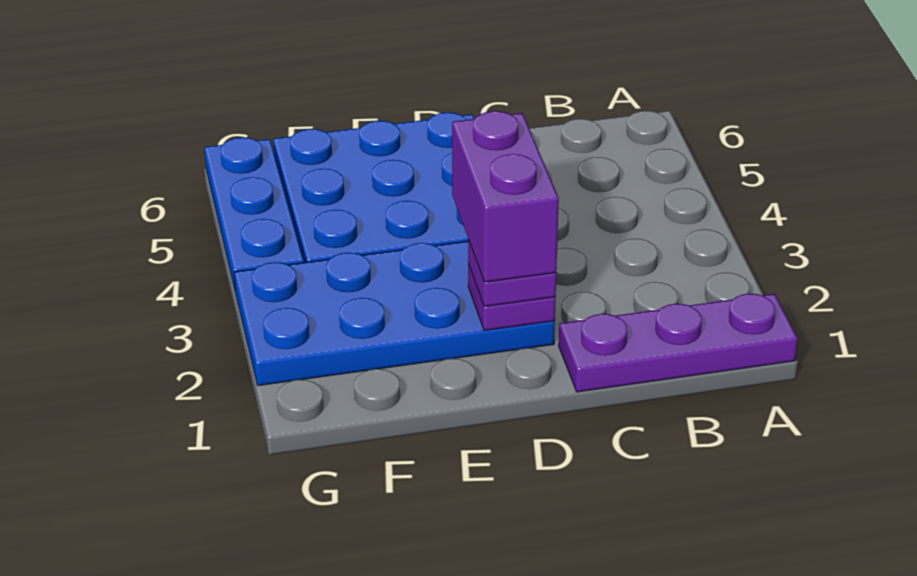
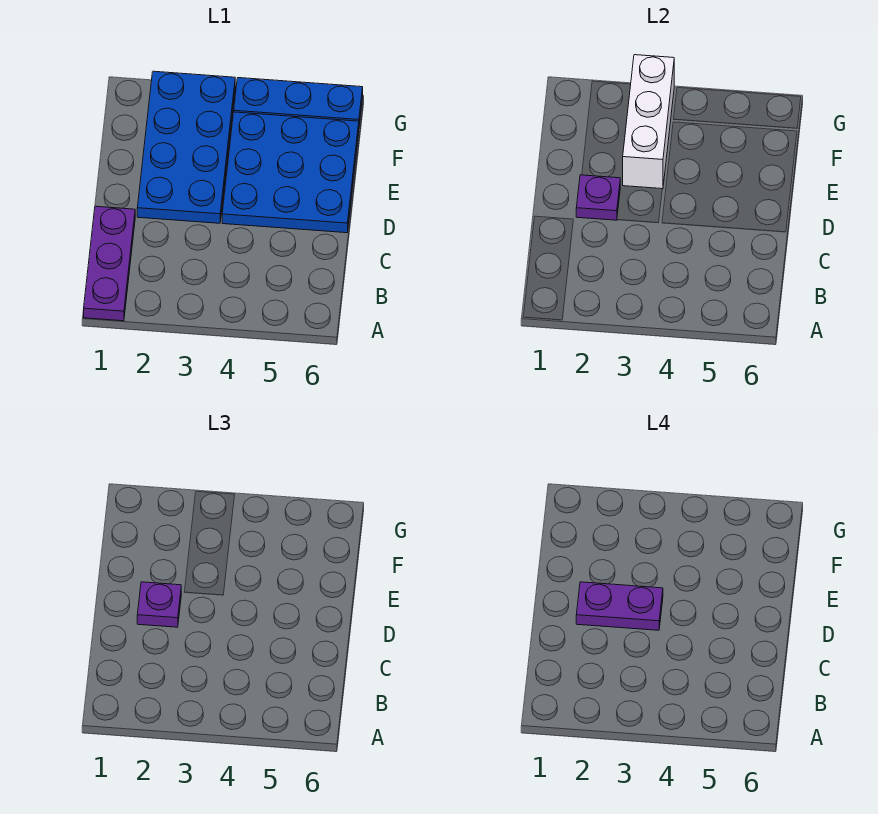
purple 1x2 brick [452,111,559,282] -> purple 1x2 plate [576,582,663,630]
none -> white 1x3 brick [623,55,674,189]

